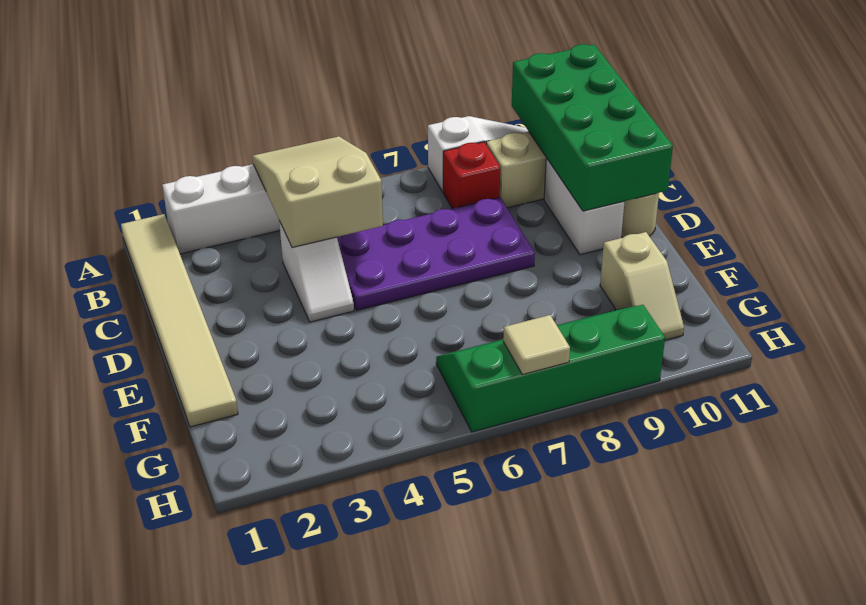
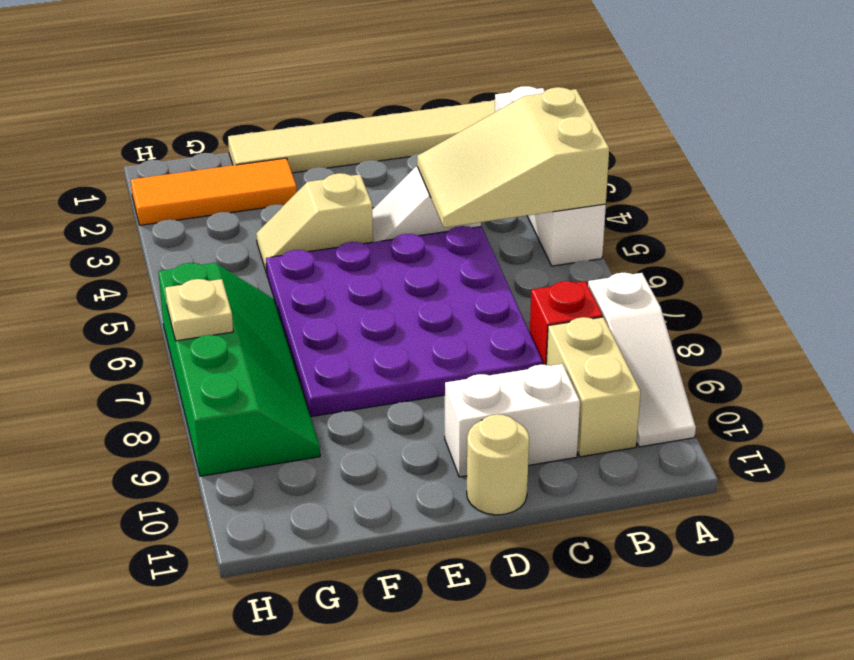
tan 2x3 slope [252,136,383,247] -> tan 2x3 slope turned to [417,87,609,227]
green 2x4 brick [512,44,673,211] -> none
purple 2x4 plate [337,197,535,310] -> purple 4x4 plate [266,226,543,417]
none -> orange 1x3 tile [131,158,297,225]
tan 1x2 slope [600,232,684,340] -> tan 1x2 slope moved to [256,173,373,273]
tan 1x1 tile [503,315,570,375] -> tan 1x1 plate [165,279,233,341]

